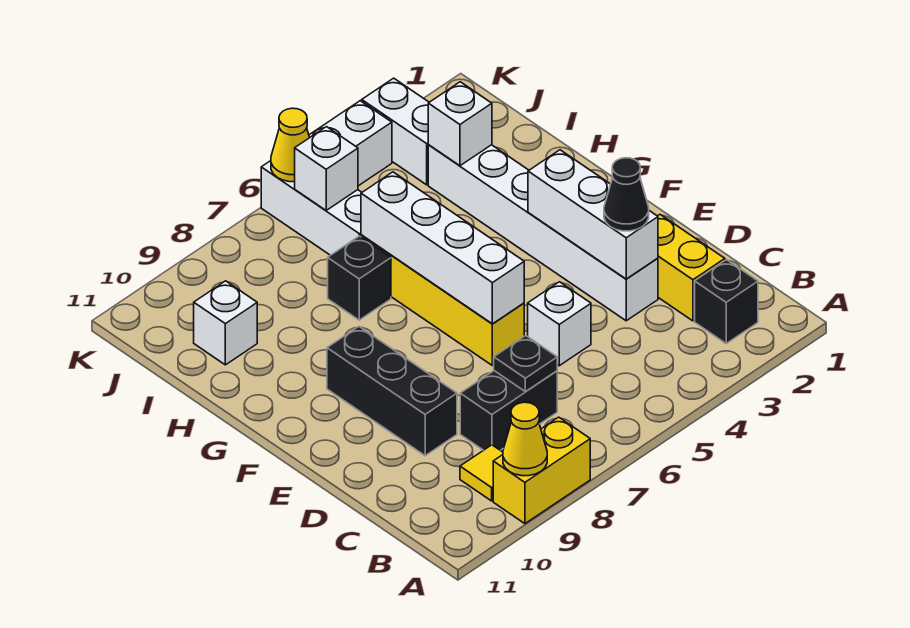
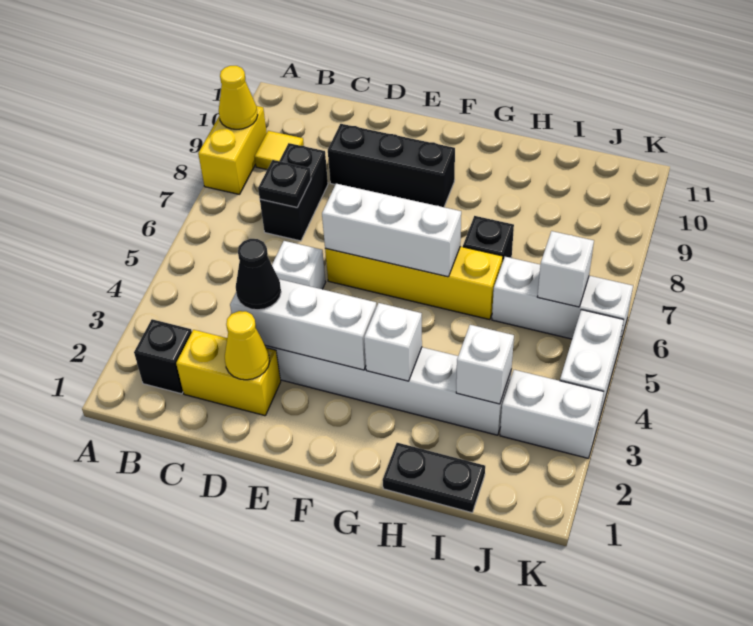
white 1x4 brick [361,172,524,324] -> white 1x3 brick [322,184,461,277]
none -> black 1x2 plate [383,443,485,513]
white 1x1 brick [194,281,257,365] -> white 1x1 brick moved to [364,303,422,381]
yellow 1x1 cone [271,108,310,182] -> yellow 1x1 cone moved to [225,311,270,380]

